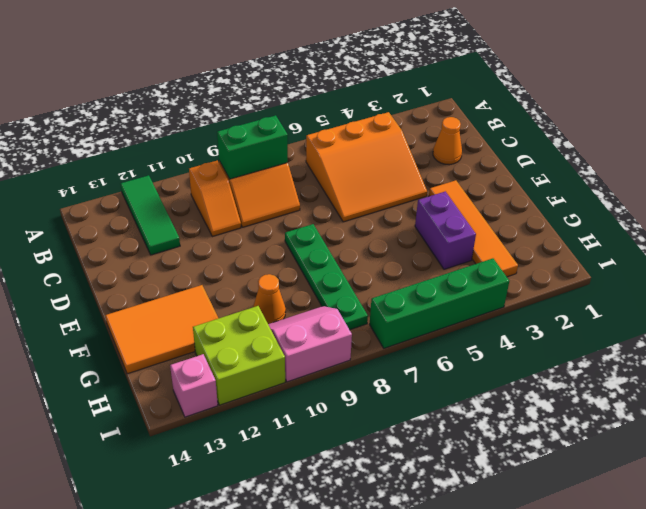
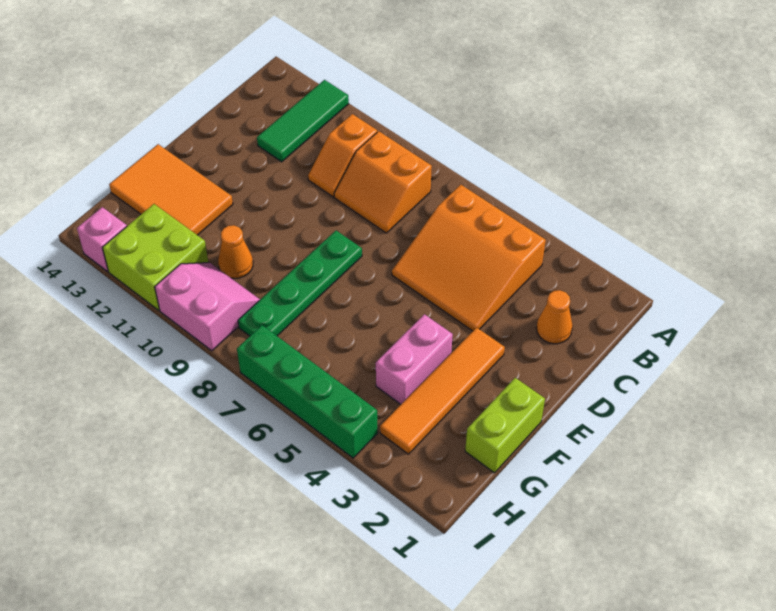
green 1x2 brick [217,115,288,179] -> none
none -> lime 1x2 brick [465,378,545,473]
purple 1x2 brick [415,191,476,269] -> pink 1x2 brick [376,314,453,404]

